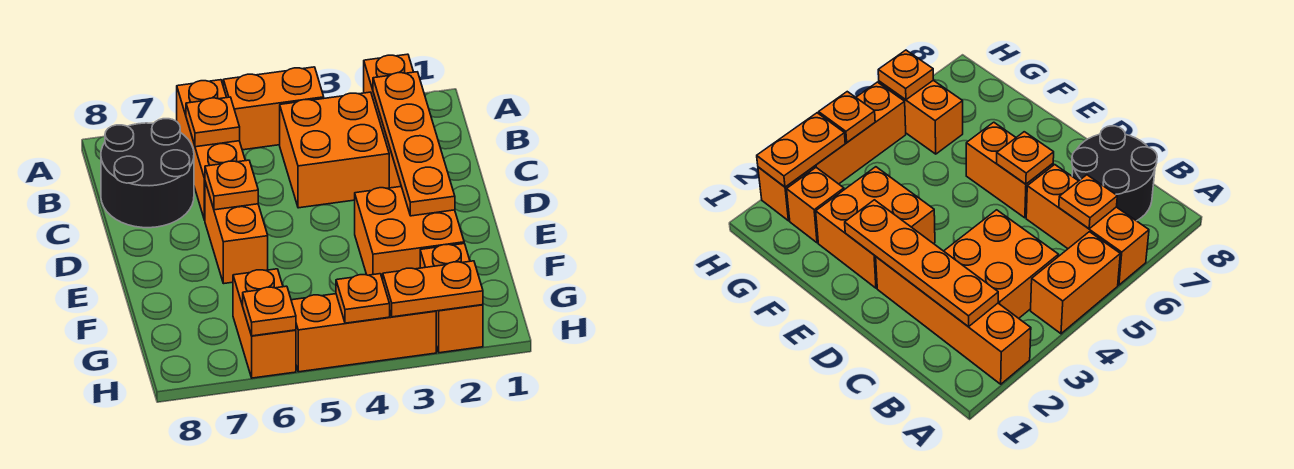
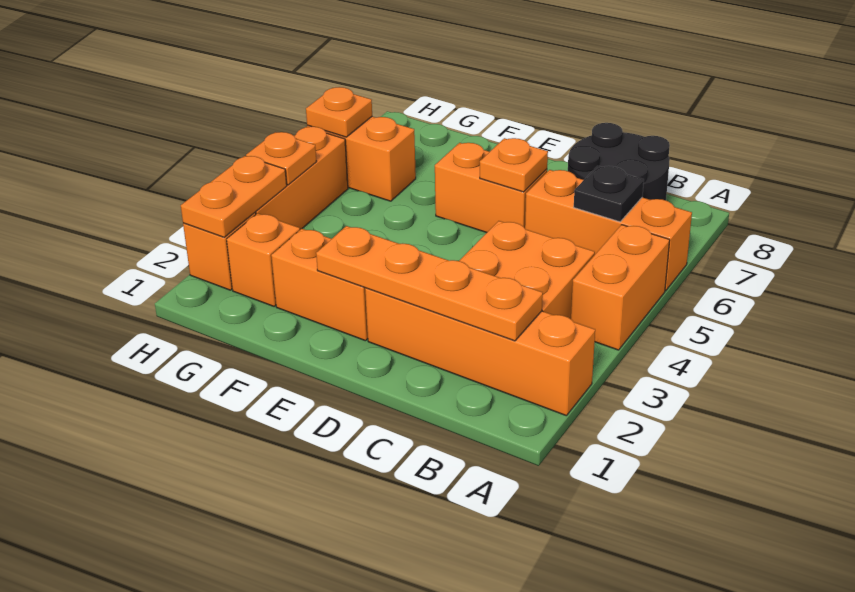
orange 1x1 plate [186,97,240,147] -> black 1x1 plate [574,166,644,222]
orange 2x2 brick [355,186,464,280] -> orange 1x2 brick [271,229,368,341]

